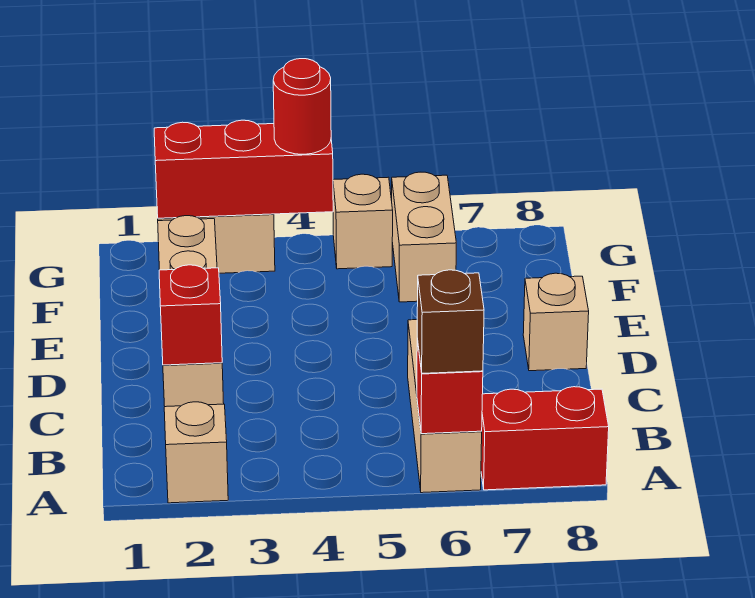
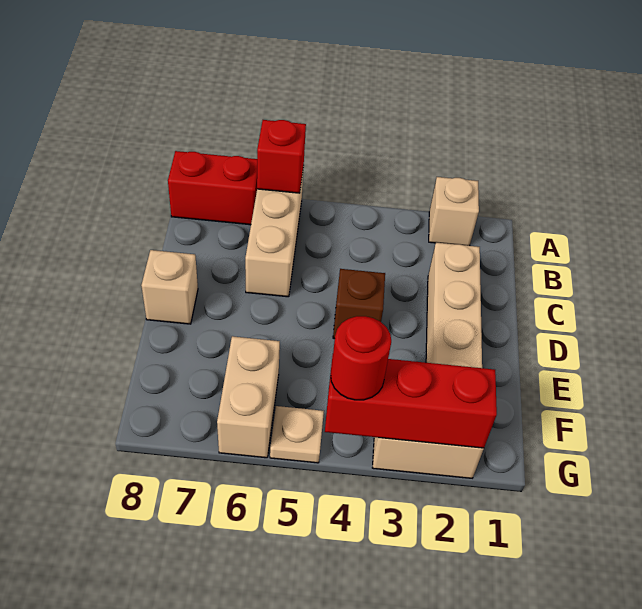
brown 1x1 brick [417,270,484,373] -> brown 1x1 brick moved to [333,269,385,339]
red 1x1 brick [159,265,222,365] -> none
tan 1x1 brick [333,174,393,269] -> tan 1x1 plate [270,406,324,463]

